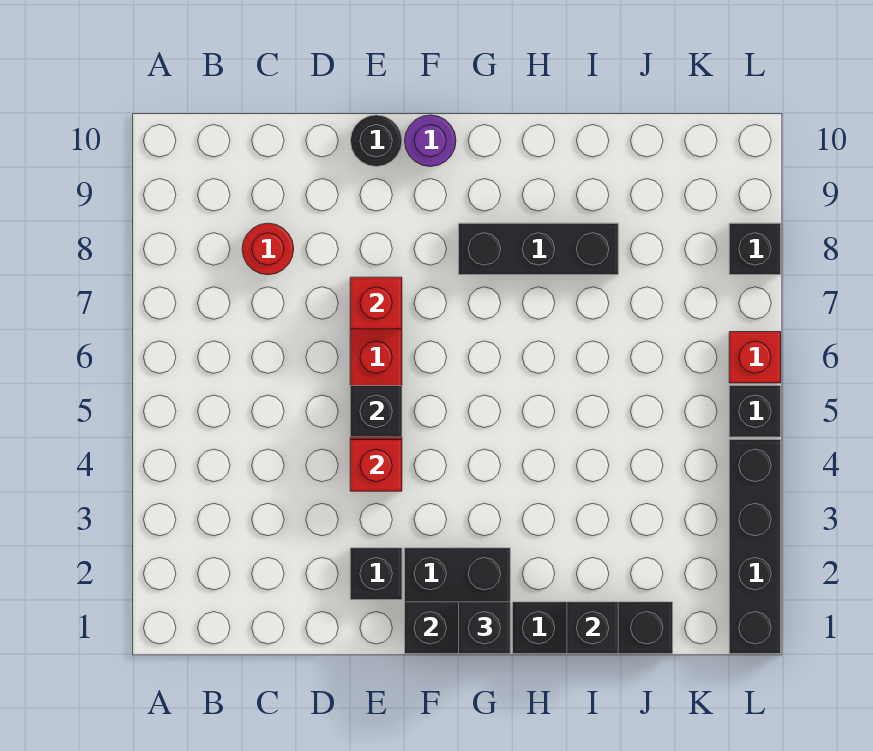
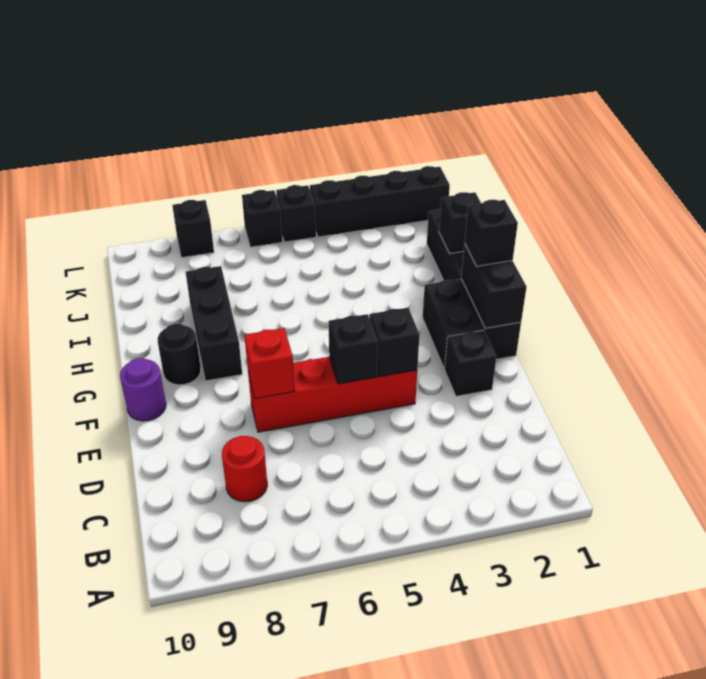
red 1x1 brick [350,440,402,491] -> black 1x1 brick [370,308,420,377]
black 1x1 round brick [351,115,402,167] -> black 1x1 round brick moved to [158,324,201,385]
red 1x1 brick [729,332,781,383] -> black 1x1 brick [242,190,283,247]

